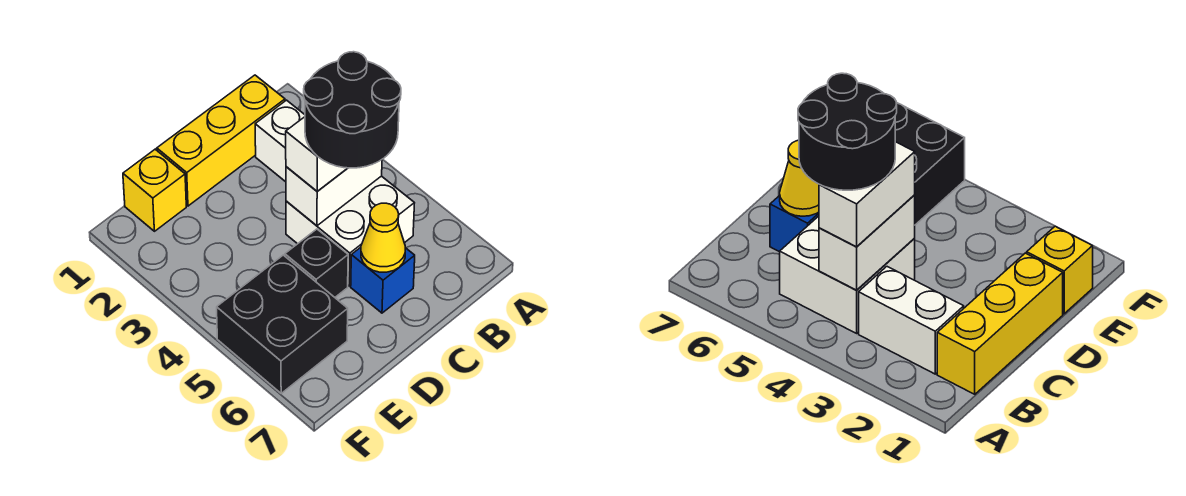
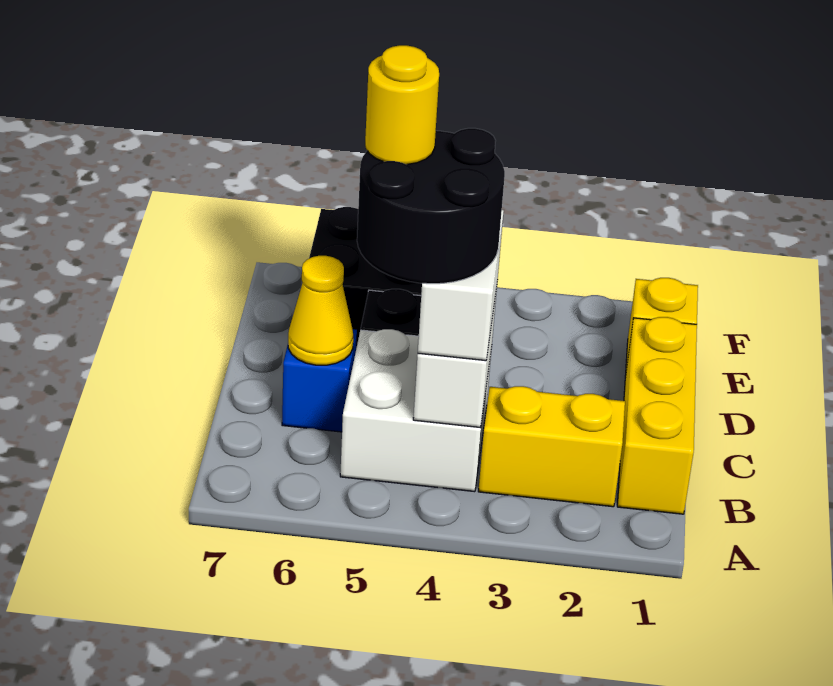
white 1x2 brick [255,100,305,182] -> yellow 1x2 brick [478,386,625,507]
none -> yellow 1x1 round brick [365,45,439,165]

